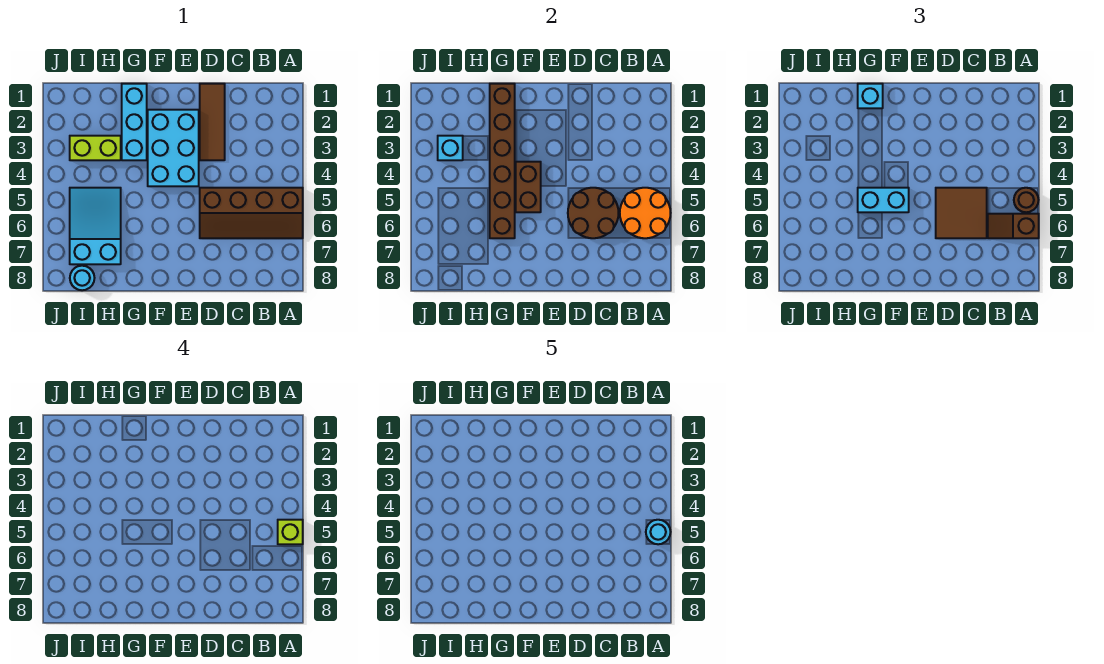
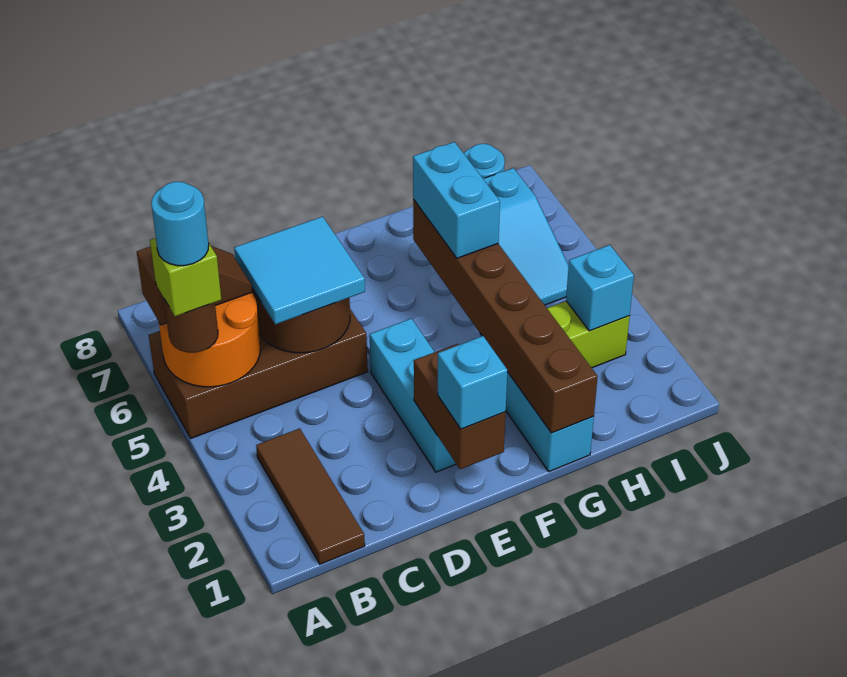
brown 2x4 slope [200,188,303,238] -> brown 2x4 brick [149,309,368,438]
brown 2x2 tile [936,188,987,238] -> cyan 2x2 tile [234,216,365,324]
brown 1x3 tile [200,84,225,160] -> brown 1x3 tile moved to [256,428,365,564]
cyan 2x3 brick [148,110,199,186] -> cyan 1x3 brick [370,318,456,472]
brown 1x2 brick [516,162,541,212] -> brown 1x2 brick moved to [414,344,506,469]
cyan 1x2 brick [858,188,909,212] -> cyan 1x2 brick turned to [413,142,500,258]
cyan 1x1 brick [858,84,883,108] -> cyan 1x1 brick moved to [438,336,507,429]

